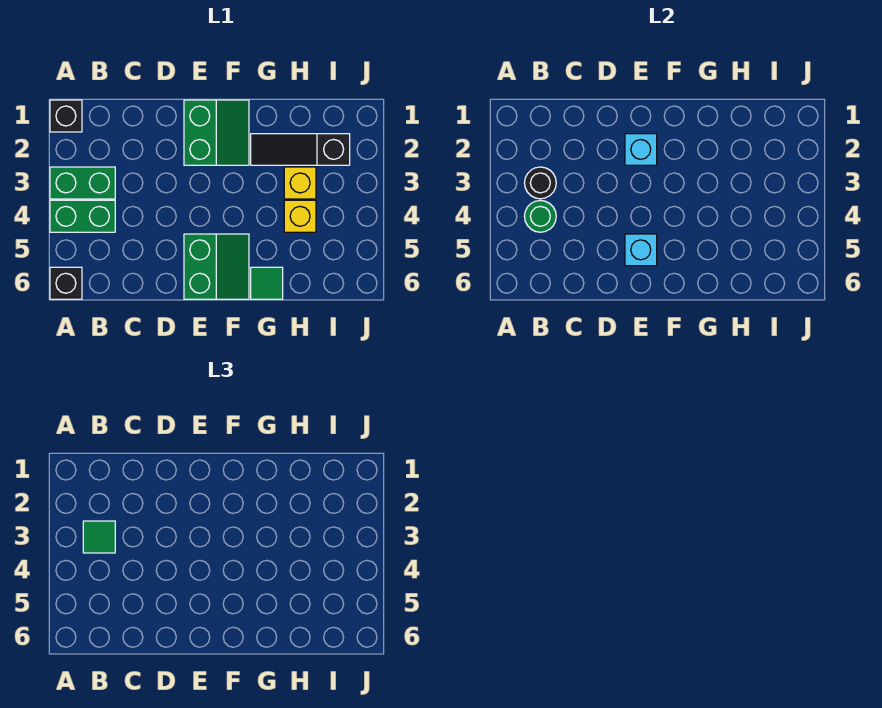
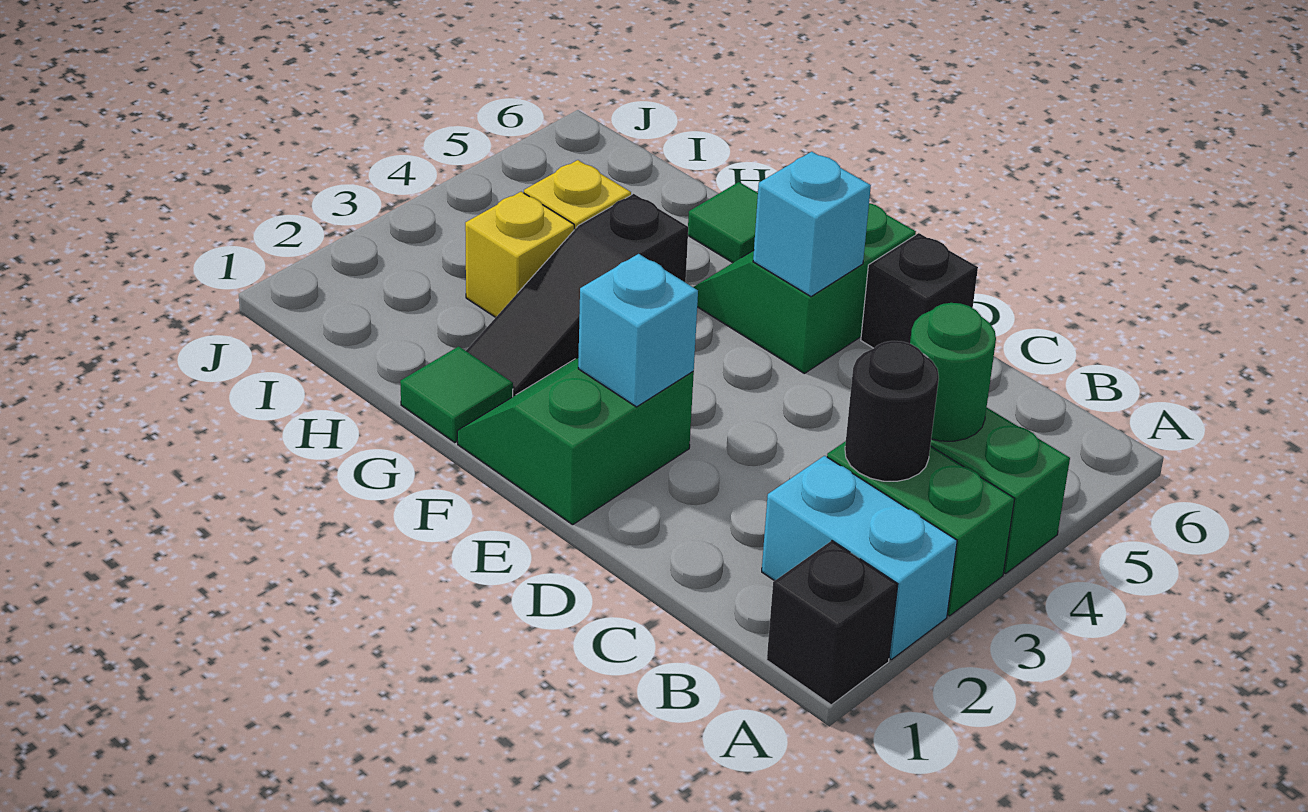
none -> cyan 1x2 brick [762,456,957,660]
black 1x1 brick [50,267,82,299] -> black 1x1 brick moved to [861,233,978,348]
green 1x1 tile [83,521,115,553] -> green 1x1 tile moved to [400,346,513,442]
black 1x3 slope [251,134,350,165] -> black 1x3 slope turned to [466,194,688,396]

